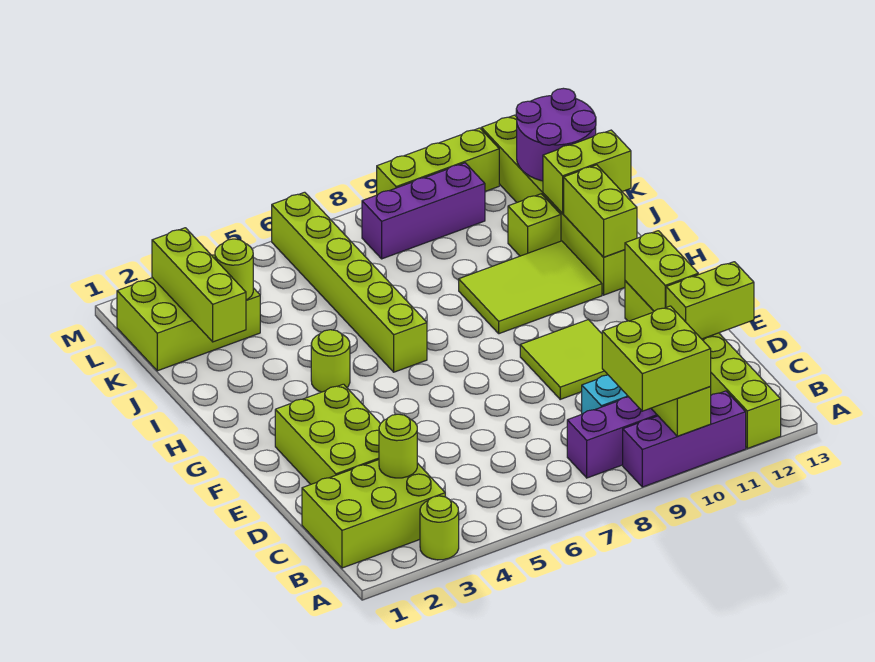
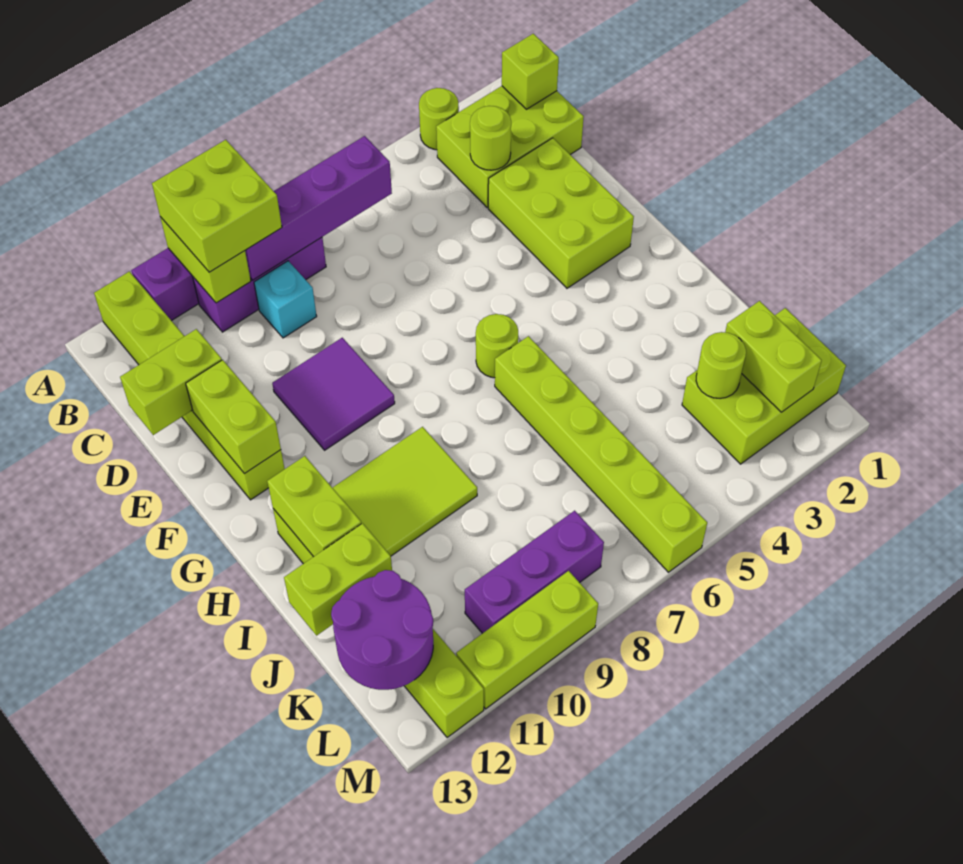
none -> purple 1x4 brick [245,136,392,280]
lime 2x2 tile [520,320,608,399] -> purple 2x2 tile [272,338,395,450]
lime 1x1 round brick [311,330,350,392] -> lime 1x1 round brick moved to [476,314,518,378]
lime 1x3 brick [152,228,246,342] -> lime 1x2 brick [725,301,822,412]
lime 1x1 brick [508,194,561,256] -> lime 1x1 brick moved to [502,34,559,109]

